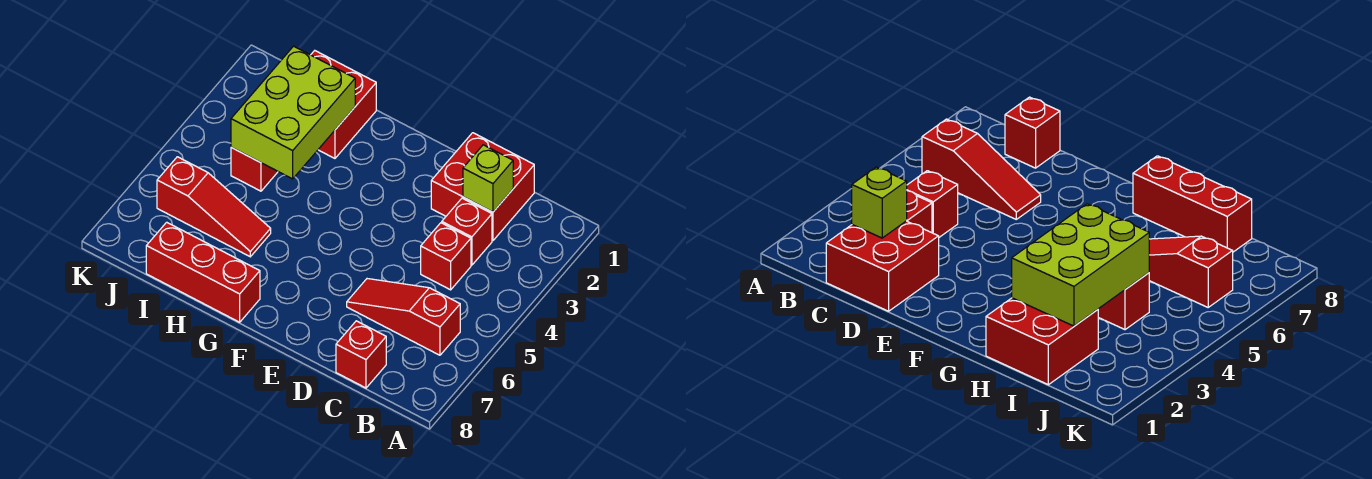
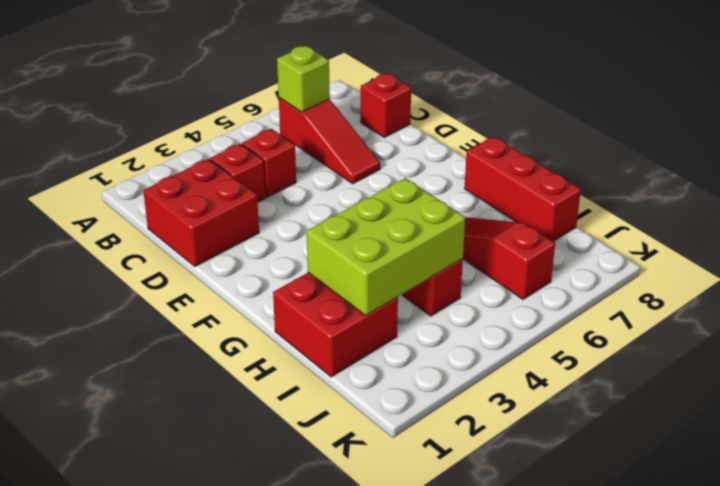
lime 1x1 brick [463,145,513,212] -> lime 1x1 brick moved to [277,46,330,112]

